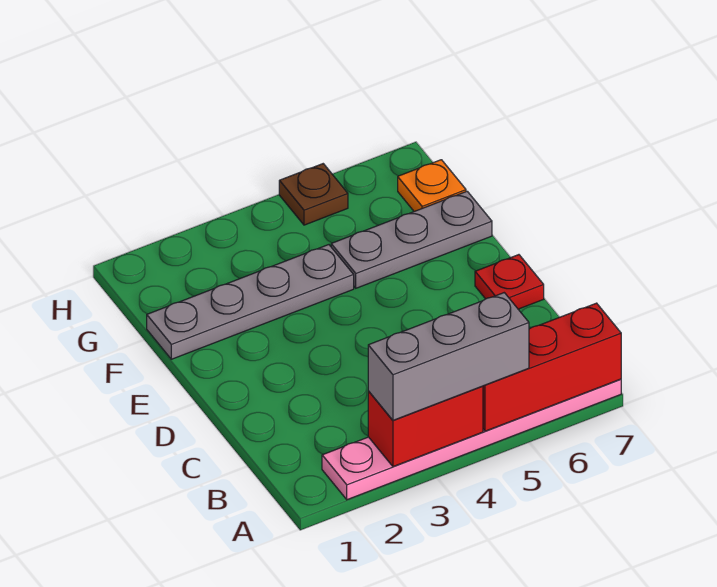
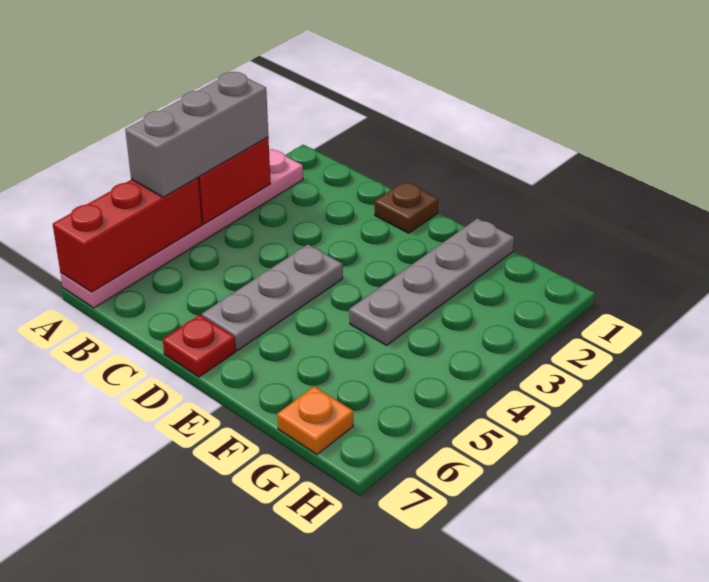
grey 1x3 plate [331,191,492,288] -> grey 1x3 plate moved to [201,244,343,351]
brown 1x1 plate [279,164,348,225] -> brown 1x1 plate moved to [375,182,438,233]

